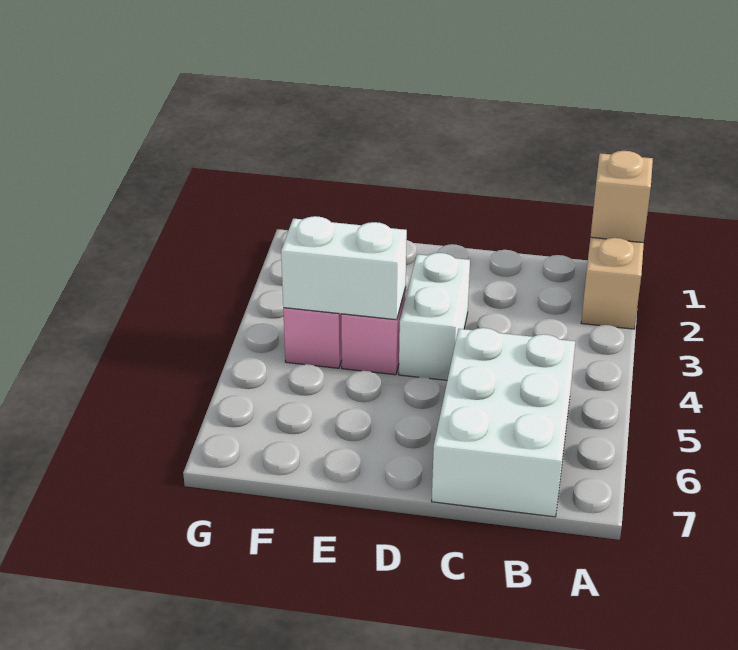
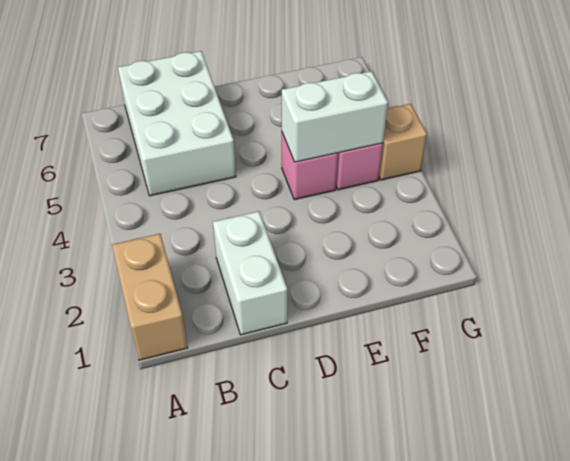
tan 1x1 brick [591,151,653,243] -> tan 1x1 brick moved to [379,104,427,180]
white 1x2 brick [399,253,470,380] -> white 1x2 brick moved to [213,211,287,335]

